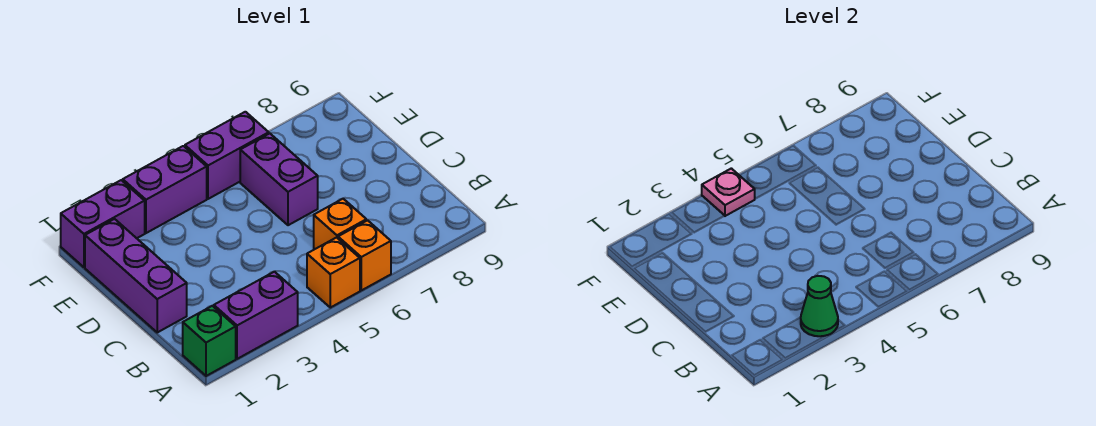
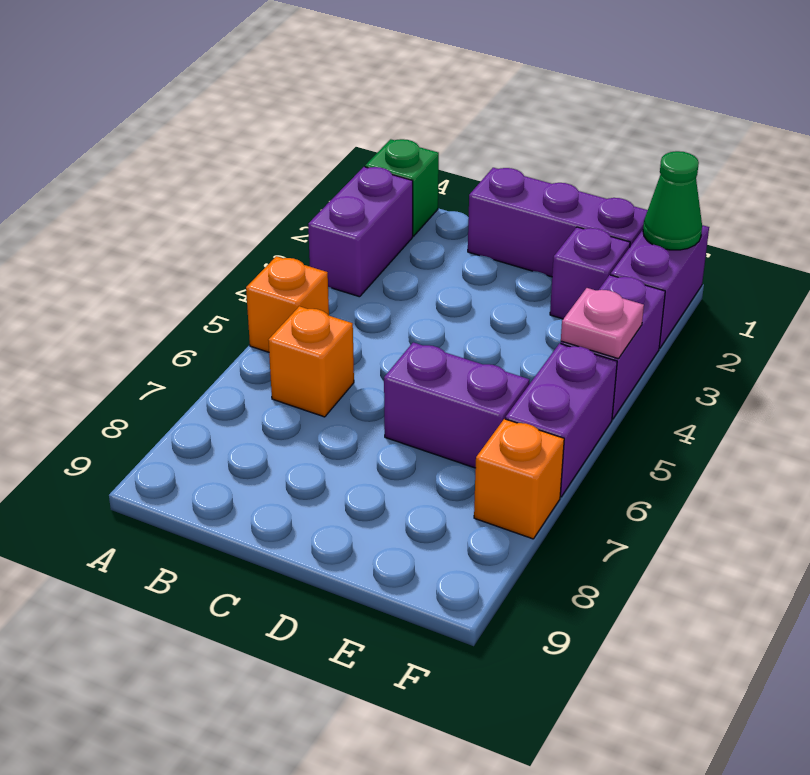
green 1x1 cone [801,276,838,336] -> green 1x1 cone moved to [643,151,702,250]
orange 1x1 brick [338,220,391,290] -> orange 1x1 brick moved to [474,419,564,539]
none -> purple 1x1 brick [550,227,630,319]

